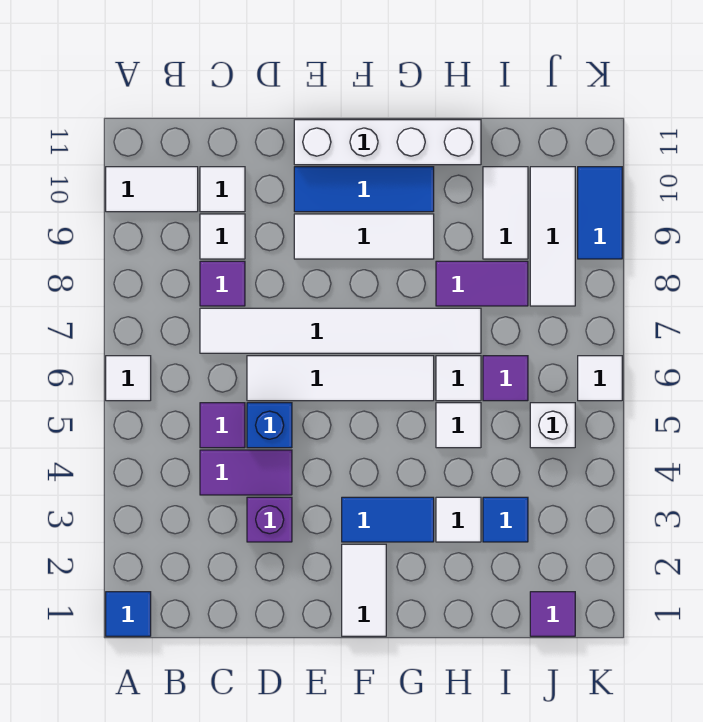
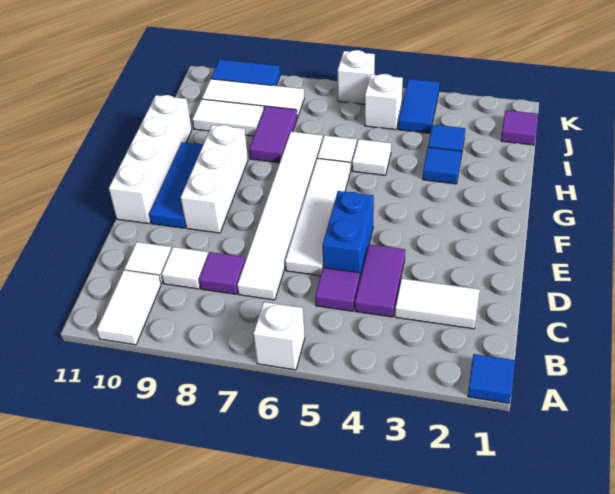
white 1x1 tile [106,356,151,401] -> white 1x1 brick [253,302,305,370]
purple 1x1 brick [247,497,292,542] -> none
blue 1x1 brick [247,403,292,448] -> blue 1x2 brick [323,191,374,278]
white 1x3 tile [294,214,434,259] -> white 1x3 brick [181,125,248,233]
white 1x2 tile [342,544,386,636] -> white 1x2 tile moved to [395,278,480,329]
blue 1x2 tile [342,497,434,542] -> blue 1x2 tile moved to [398,79,439,133]
white 1x1 tile [436,497,481,542] -> blue 1x1 tile [423,147,462,184]
purple 1x1 tile [483,356,528,401] -> none
white 1x1 tile [578,356,622,401] -> white 1x1 brick [338,50,375,104]

